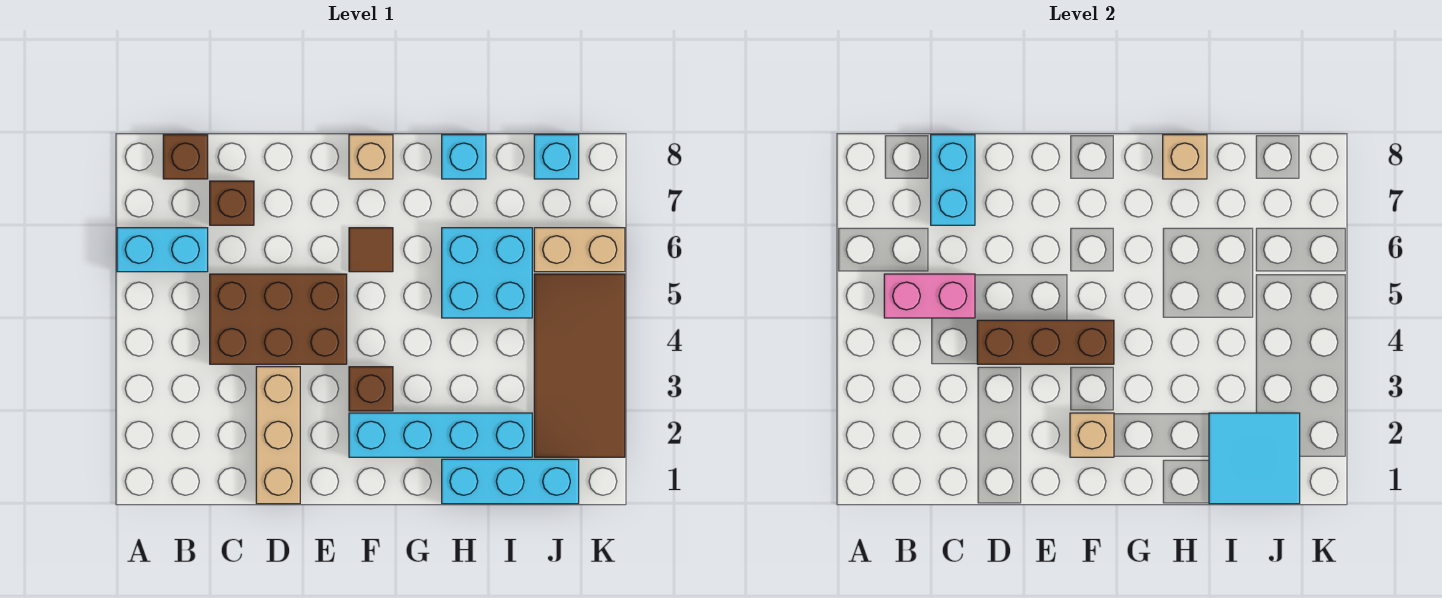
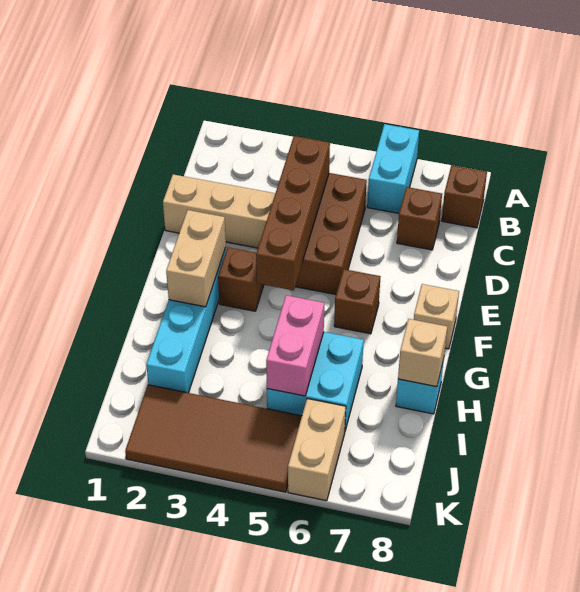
pink 1x2 brick [884,274,975,318] -> pink 1x2 brick moved to [266,295,324,396]
cyan 1x2 brick [931,135,975,225] -> none
brown 1x3 brick [977,320,1114,364] -> brown 1x4 brick [256,136,330,290]
tan 1x1 brick [1070,413,1114,457] -> tan 1x2 brick [166,210,226,307]
brown 1x1 tile [349,228,393,272] -> brown 1x1 brick [334,269,381,334]
cyan 1x3 brick [442,459,579,504] -> none
cyan 2x2 tile [1209,413,1300,504] -> none
cyan 1x1 brick [534,135,579,179] -> none

